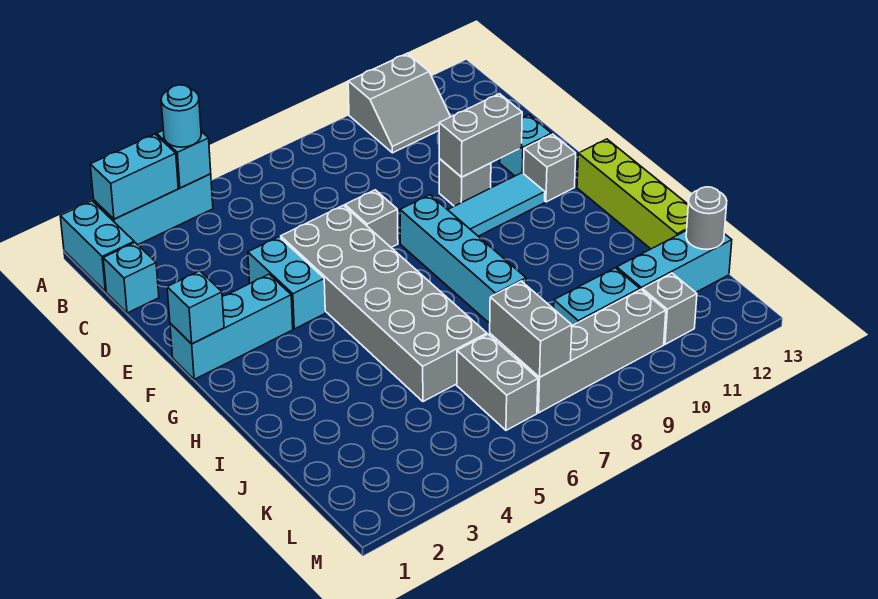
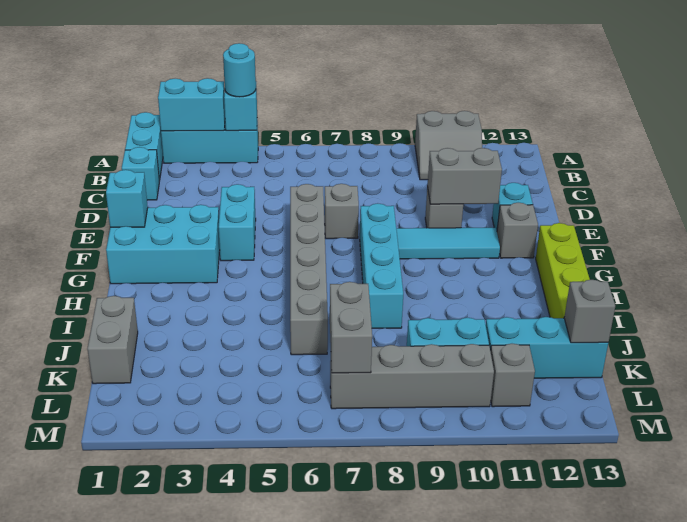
grey 2x6 brick [281,205,487,402] -> grey 1x6 brick [290,184,328,355]
cyan 1x3 brick [170,274,293,379] -> cyan 2x3 brick [106,205,220,284]
grey 1x2 brick [457,334,538,430] -> grey 1x2 brick moved to [87,296,138,384]
grey 1x1 round brick [686,187,727,249] -> grey 1x1 brick [564,280,615,343]

